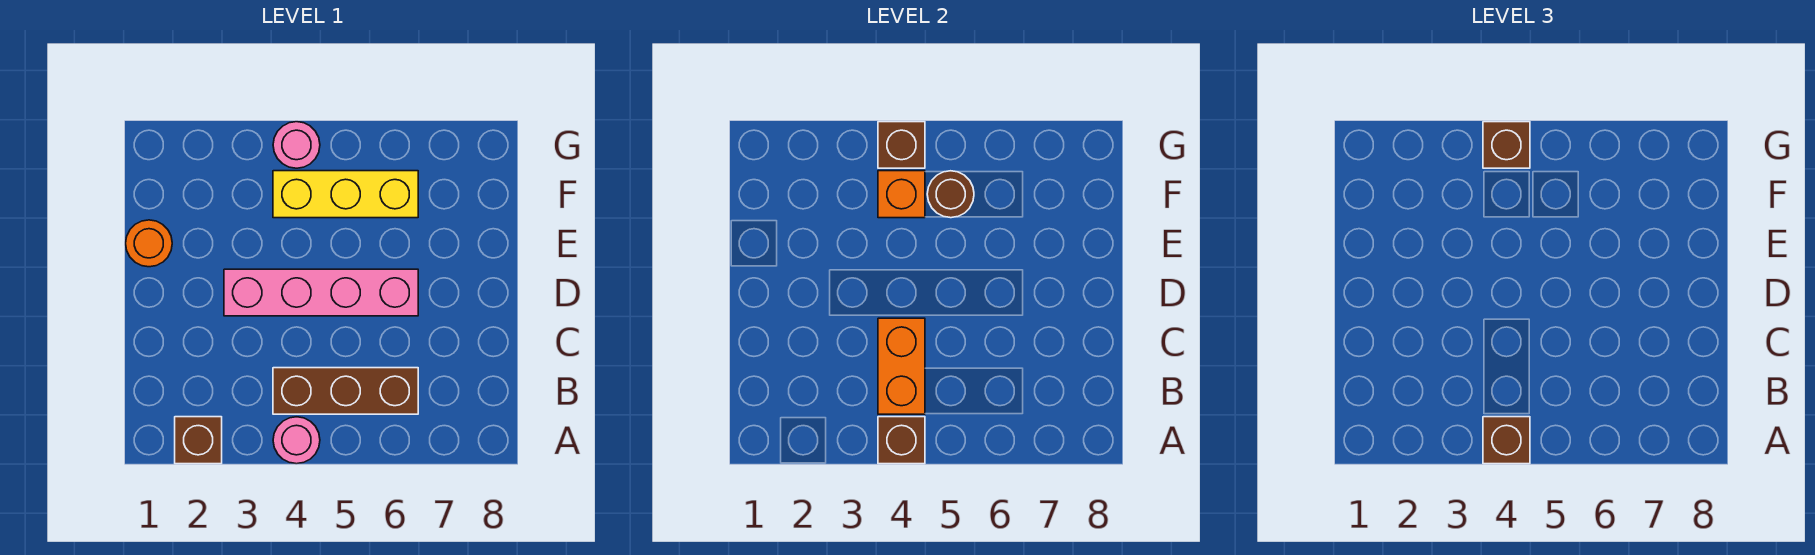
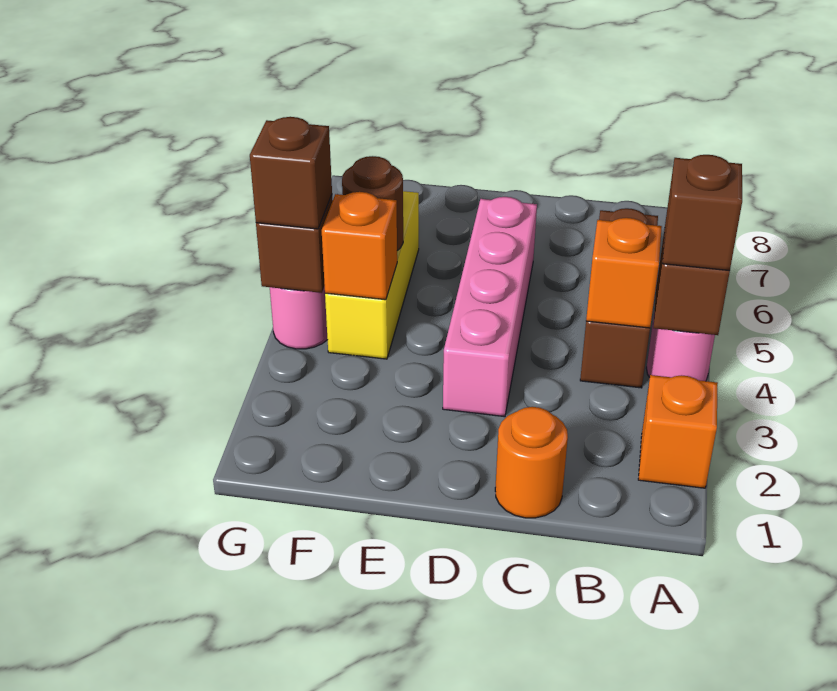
brown 1x1 brick [175,417,222,464] -> orange 1x1 brick [638,375,718,488]
orange 1x2 brick [878,318,925,414] -> orange 1x1 brick [586,218,662,328]
orange 1x1 round brick [126,220,172,267] -> orange 1x1 round brick moved to [495,407,568,518]

